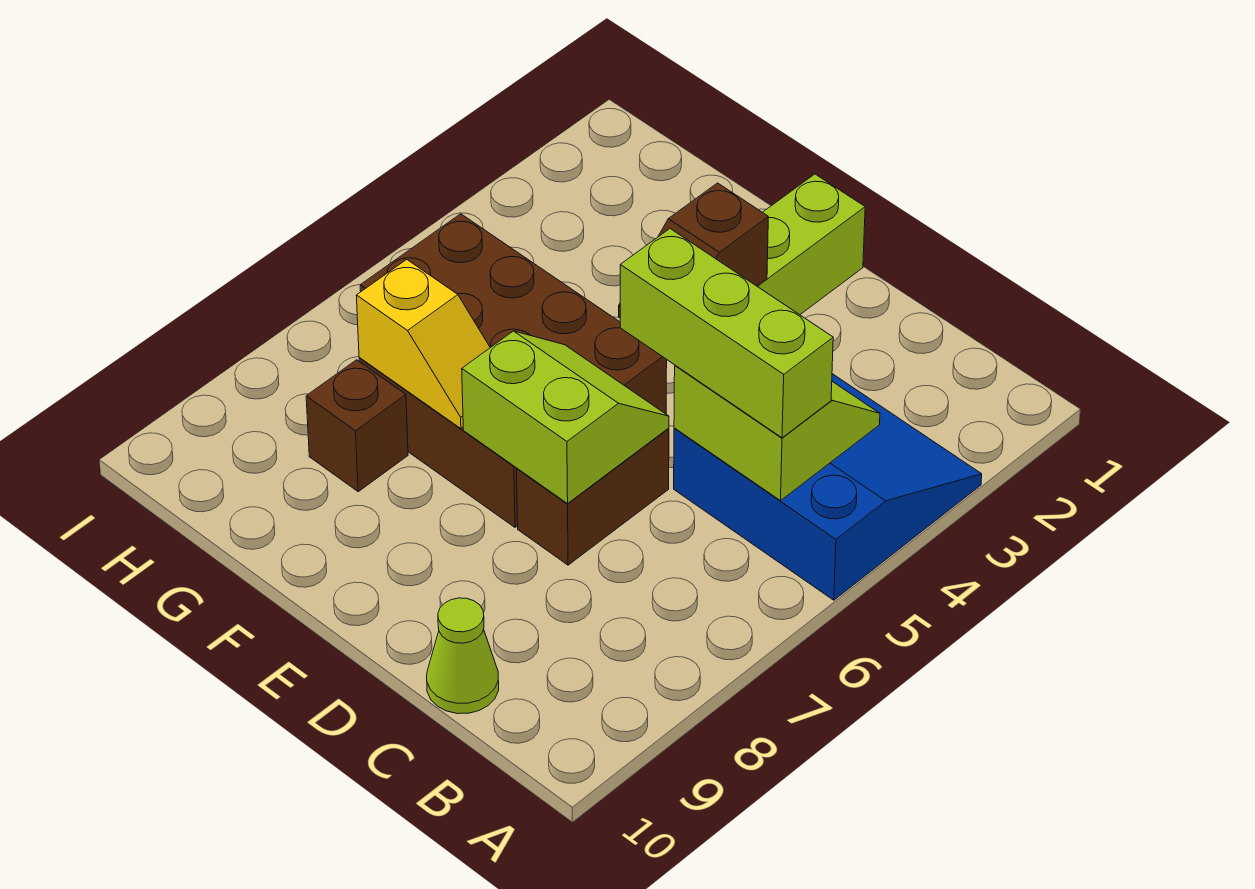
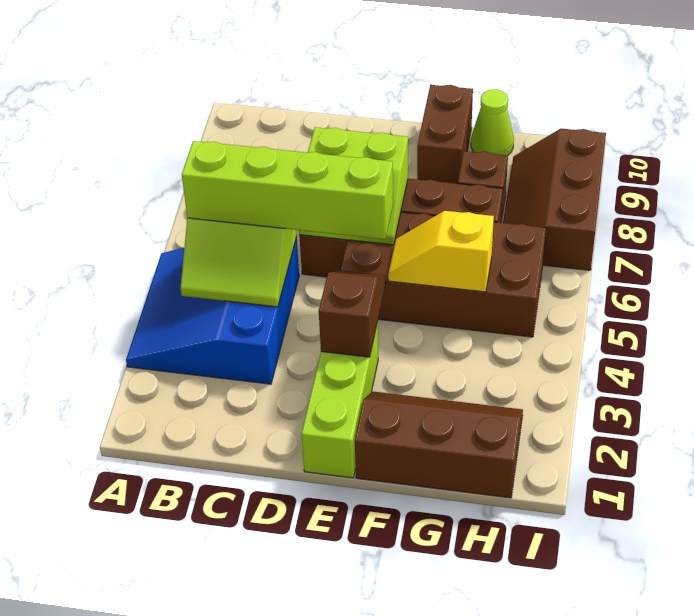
blue 3x3 slope [674,374,982,600] -> blue 3x3 slope turned to [126,237,299,384]
lime 1x3 brick [620,229,833,438] -> lime 1x4 brick [182,141,393,239]
lime 1x1 cone [427,598,499,714] -> lime 1x1 cone moved to [471,89,514,155]
none -> brown 2x3 slope [355,391,523,498]
yellow 1x2 slope [356,260,490,429] -> yellow 1x2 slope moved to [388,211,494,292]
none -> brown 1x2 brick [417,85,473,184]
none -> brown 2x3 slope [503,129,606,270]

